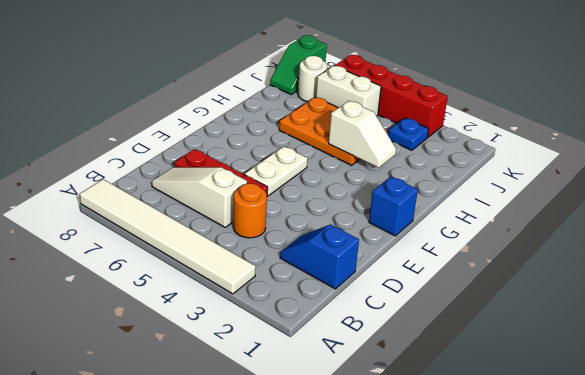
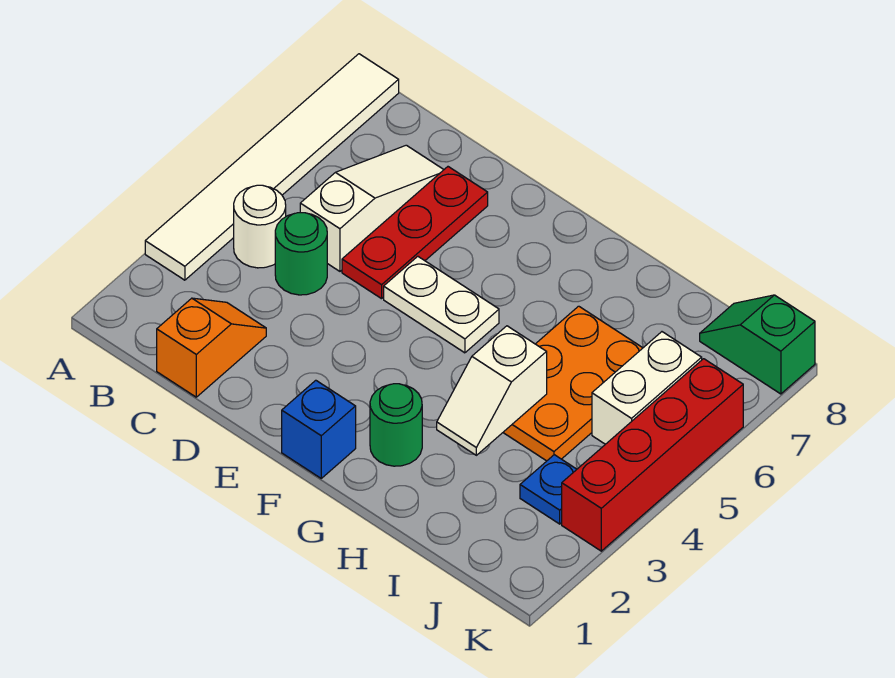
blue 1x2 slope [280,224,359,289] -> orange 1x2 slope [157,298,266,397]
orange 1x1 round brick [233,183,267,238] -> green 1x1 round brick [275,213,327,295]
none -> green 1x1 round brick [370,384,422,466]
white 1x1 round brick [298,56,327,102] -> white 1x1 round brick moved to [234,185,286,268]

